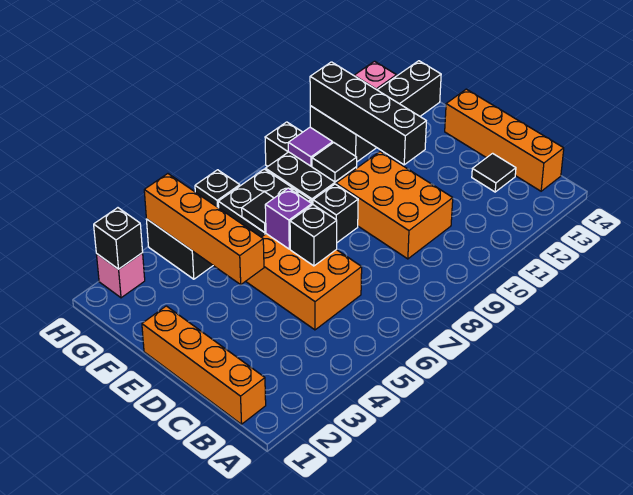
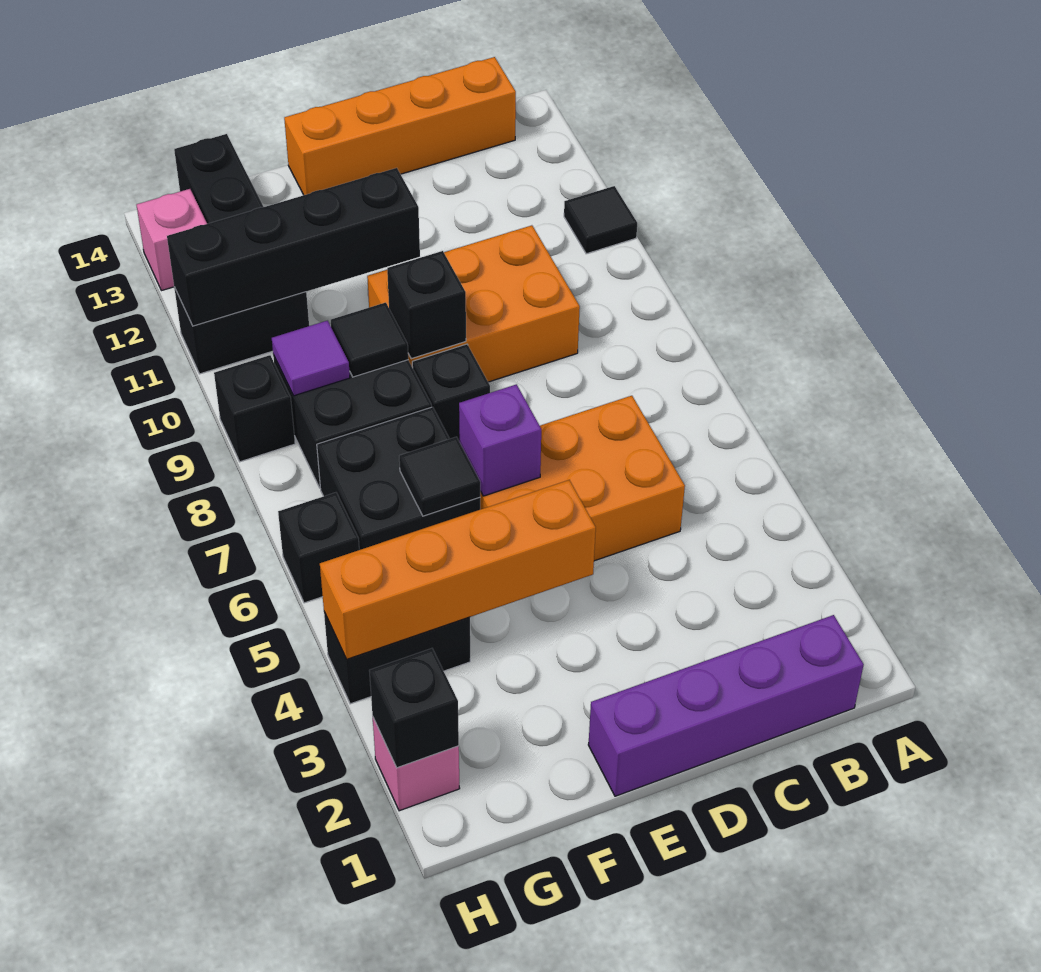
orange 1x4 brick [142,306,266,424] -> purple 1x4 brick [588,615,864,796]
black 1x1 tile [472,153,516,192] -> black 1x1 tile moved to [564,186,637,254]
black 1x1 brick [290,205,337,266] -> black 1x1 brick moved to [387,251,466,359]

